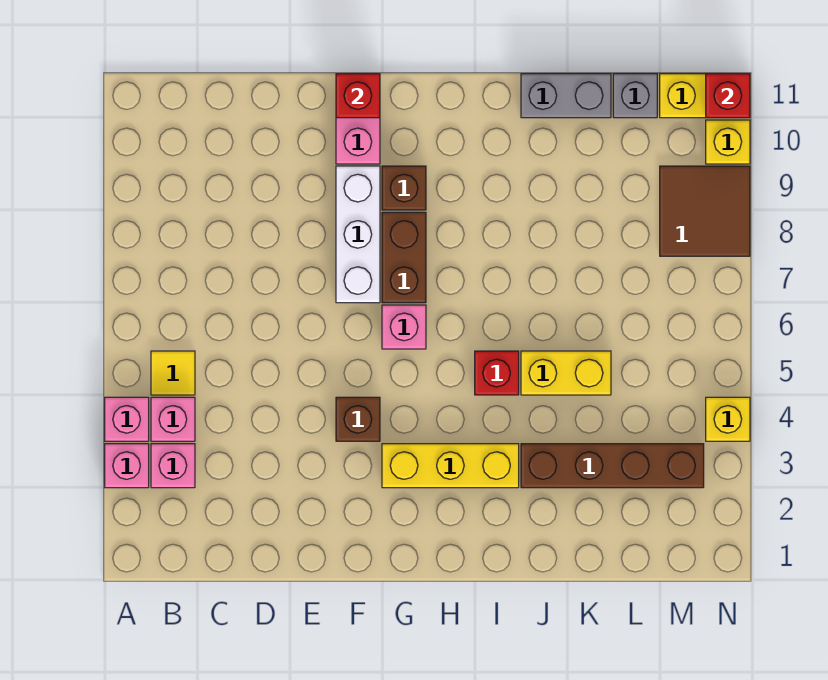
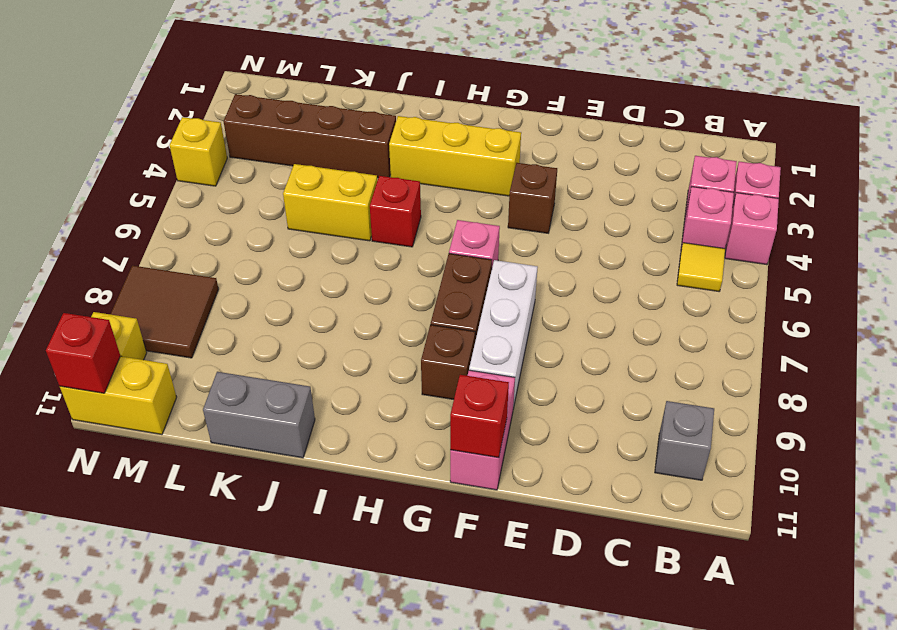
grey 1x1 brick [613,74,657,118] -> grey 1x1 brick moved to [655,401,714,480]

